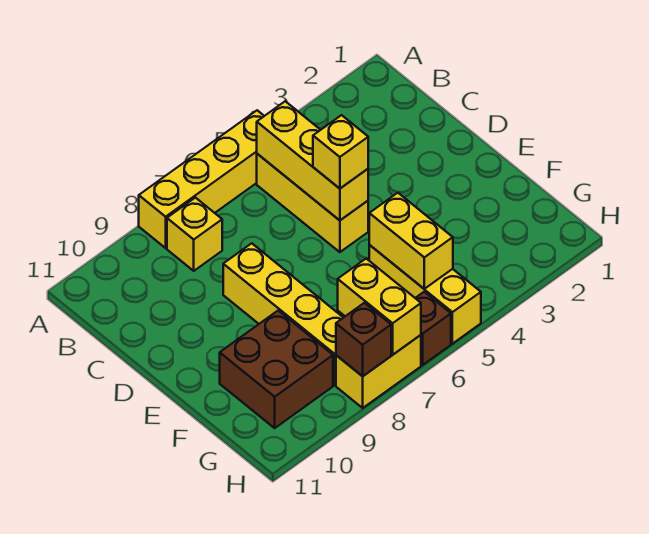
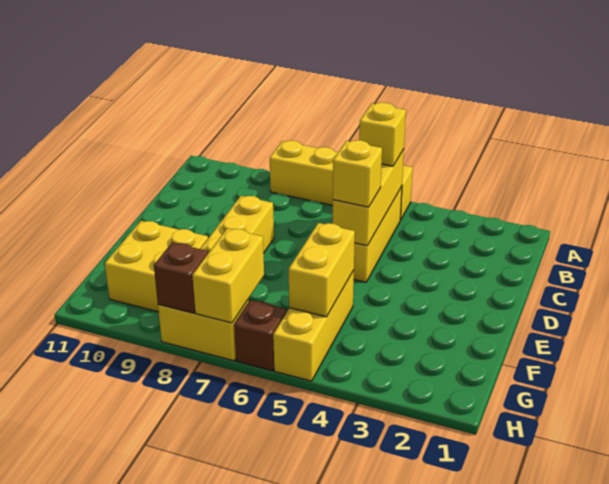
yellow 1x1 brick [167,198,222,271] -> yellow 1x1 brick moved to [359,102,406,166]
brown 2x2 brick [220,311,333,428] -> yellow 2x2 brick [105,221,208,312]

